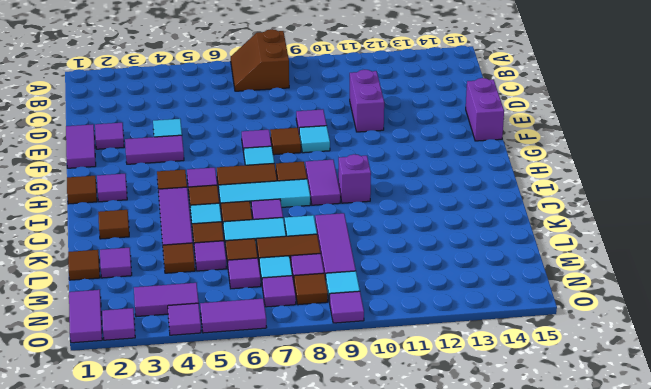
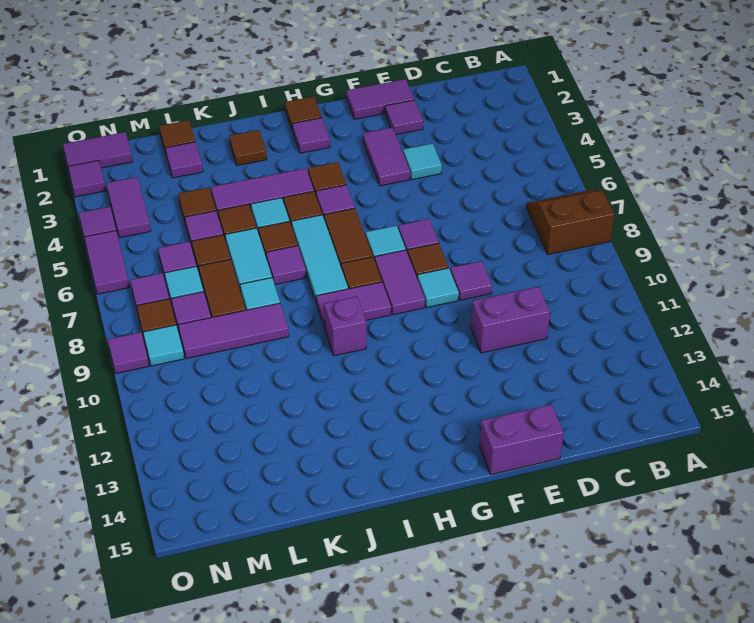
none -> purple 1x2 tile [375,250,425,315]

